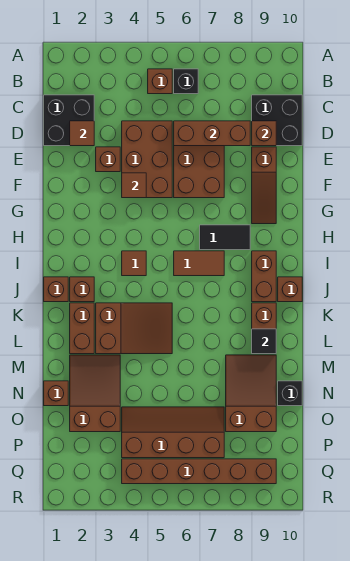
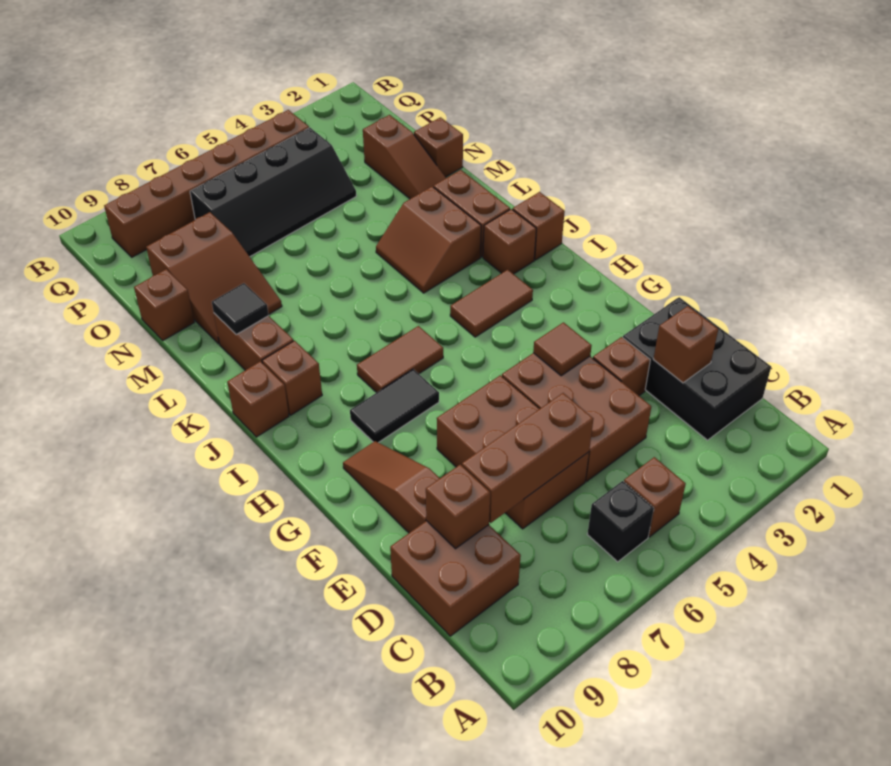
black 2x2 brick [44,95,94,146] -> black 2x3 brick [623,297,771,440]
black 2x2 brick [252,95,302,146] -> brown 2x2 brick [390,521,521,636]
brown 1x1 tile [70,121,94,146] -> brown 1x1 brick [653,306,718,383]
brown 1x1 tile [122,251,146,276] -> brown 1x2 tile [450,270,533,337]
brown 1x2 brick [252,251,276,302] -> brown 1x1 brick [262,341,322,415]
brown 2x3 slope [96,303,172,354] -> brown 2x2 slope [376,187,481,293]
brown 2x3 slope [70,355,120,432] -> brown 1x3 slope [363,115,446,199]
black 1x1 brick [278,381,302,406] -> brown 1x1 brick [134,269,194,340]
brown 2x4 slope [122,407,224,458] -> black 2x4 slope [190,128,356,257]

